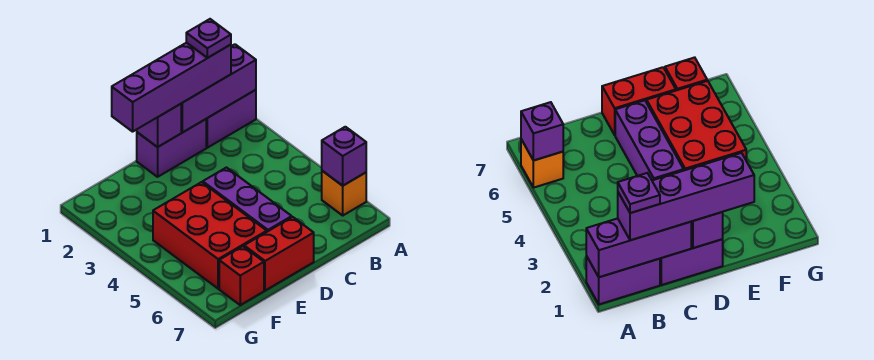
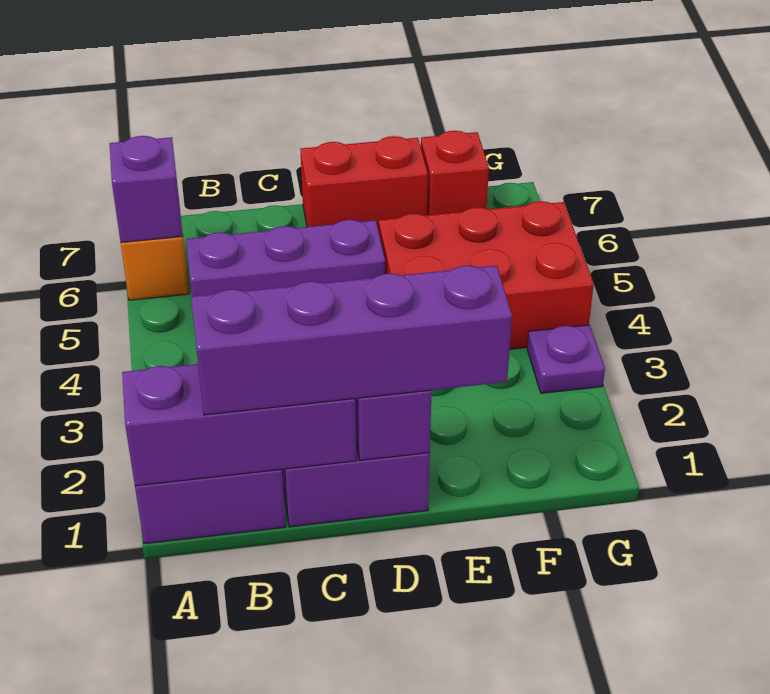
purple 1x1 plate [186,19,231,58] -> purple 1x1 plate moved to [527,325,605,393]
purple 1x3 brick [203,168,292,232] -> purple 1x3 brick turned to [186,220,385,296]
red 2x3 brick [153,182,267,289] -> red 2x3 brick turned to [379,201,594,349]

